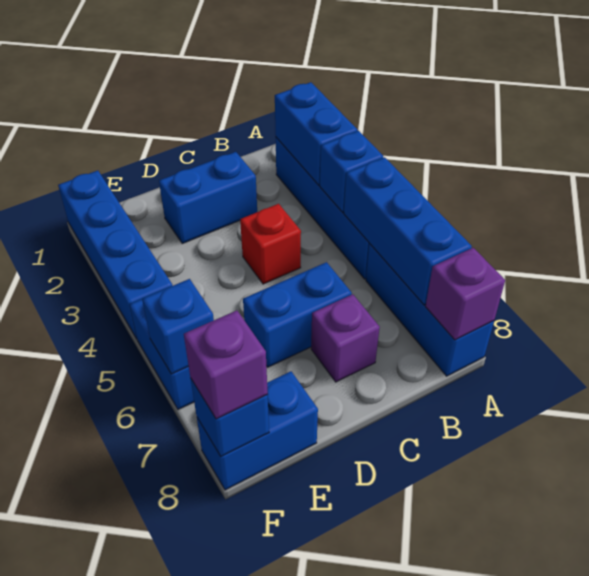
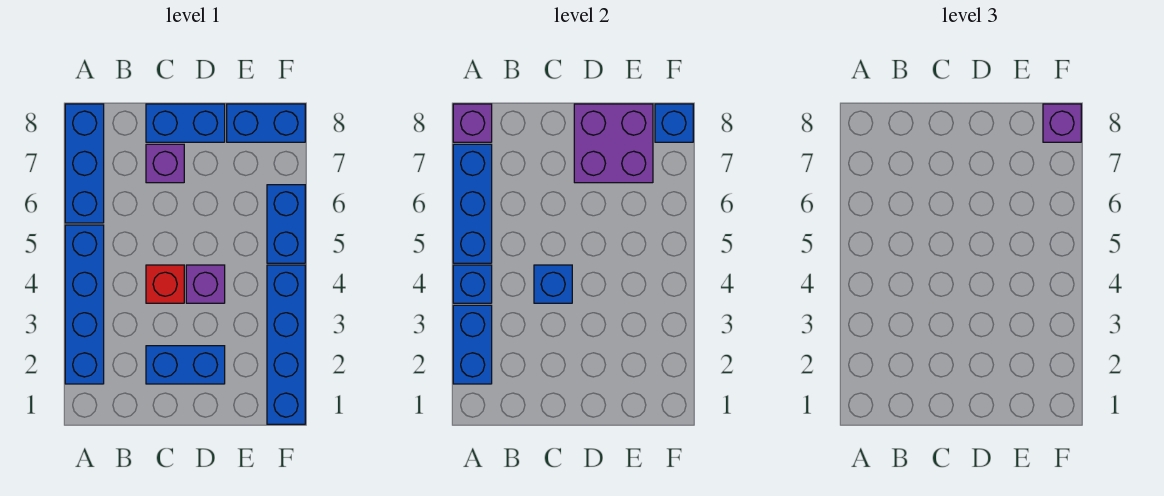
blue 1x2 brick [243,262,352,367] -> blue 1x2 brick moved to [146,104,225,142]
none -> purple 1x1 brick [186,265,225,303]
none -> purple 2x2 brick [574,104,653,183]
blue 1x1 brick [142,279,214,374] -> blue 1x1 brick moved to [534,265,572,303]

